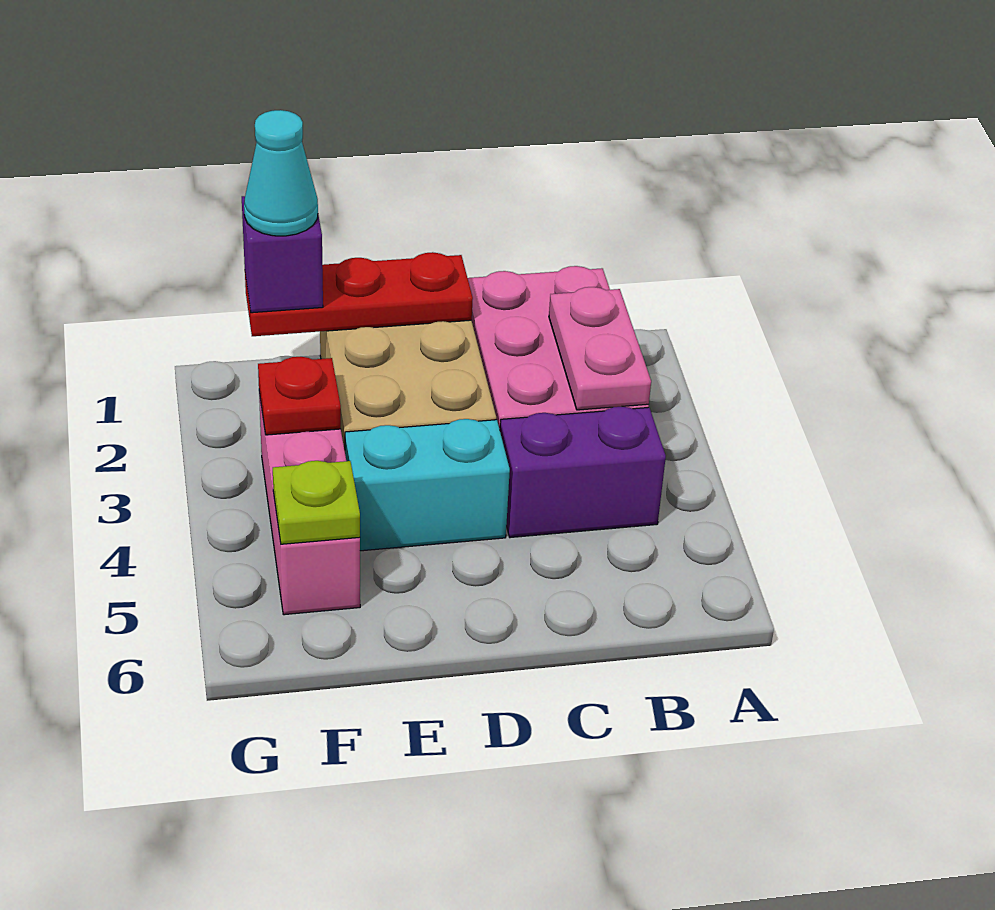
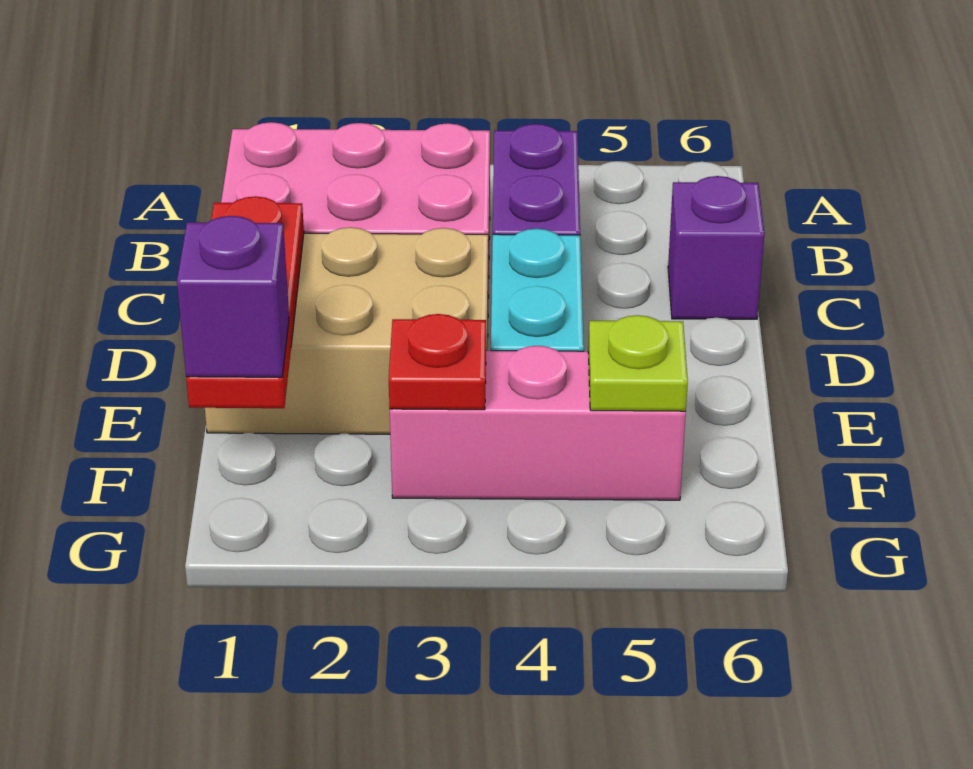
pink 1x2 plate [549,287,651,410] -> none
none -> purple 1x1 brick [668,176,765,319]
cyan 1x1 cone [244,110,318,236] -> none

